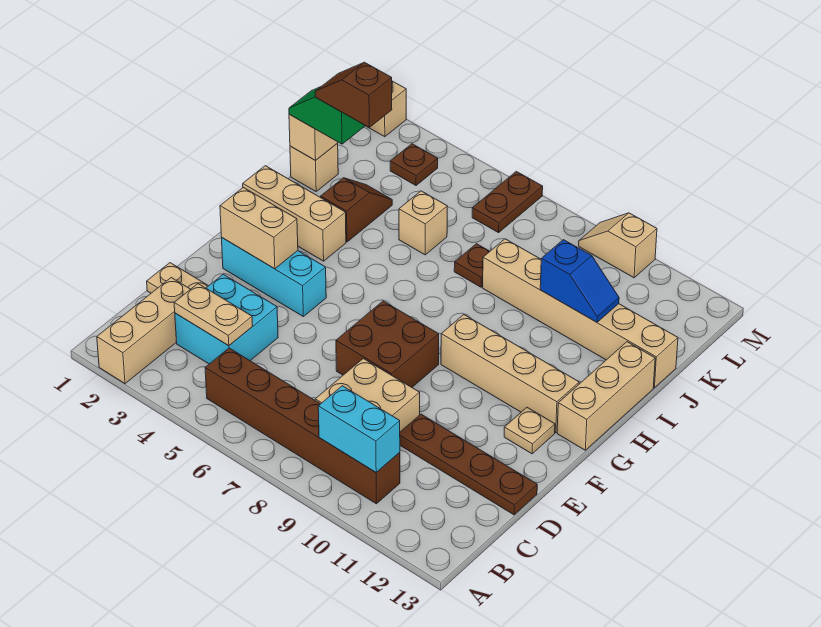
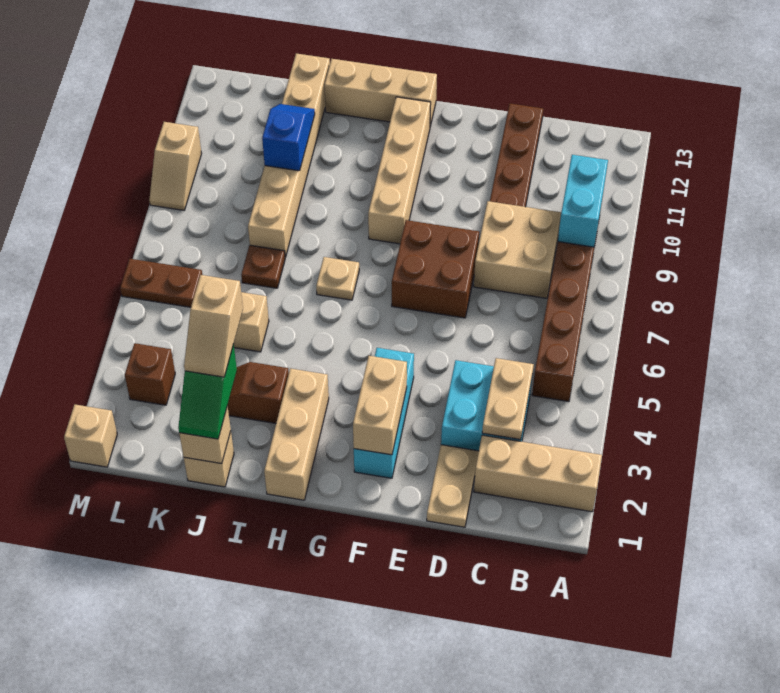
tan 1x1 plate [504,408,555,454] -> tan 1x1 plate moved to [316,257,359,300]
brown 1x2 slope [315,62,392,127] -> tan 1x2 slope [184,275,243,377]
brown 1x1 plate [390,144,438,186] -> brown 1x1 brick [125,343,175,405]

